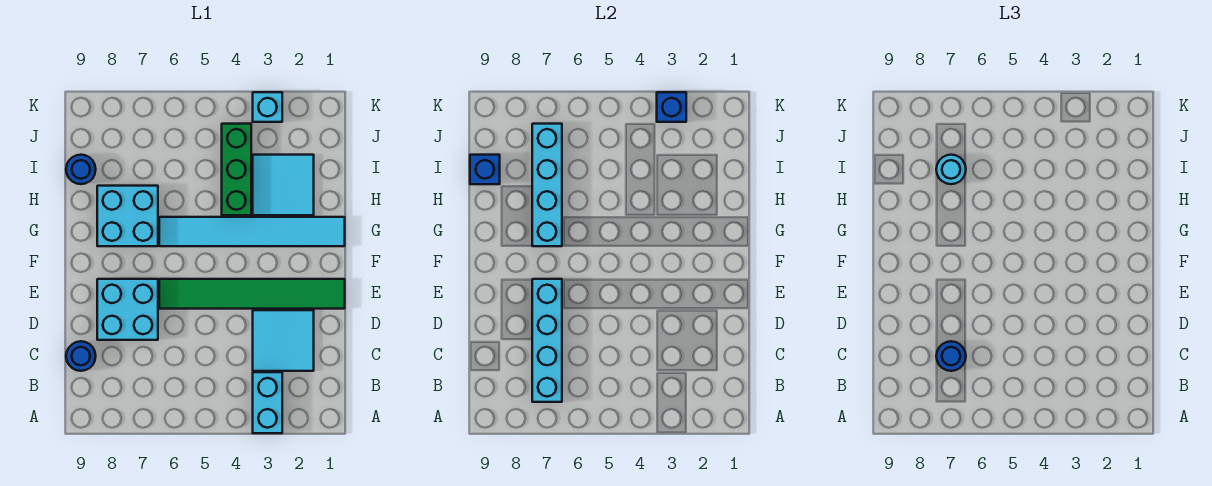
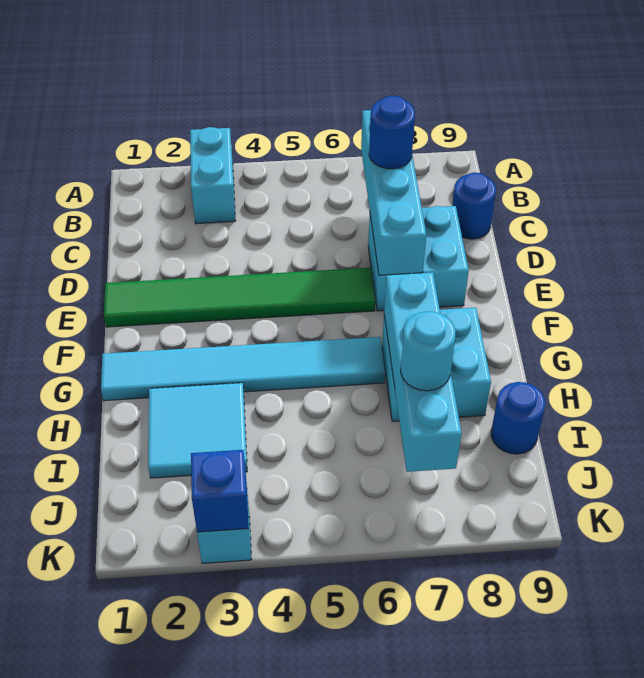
cyan 2x2 tile [253,310,314,371] -> none
green 1x3 brick [222,124,251,215] -> none
blue 1x1 brick [470,155,500,184] -> none

